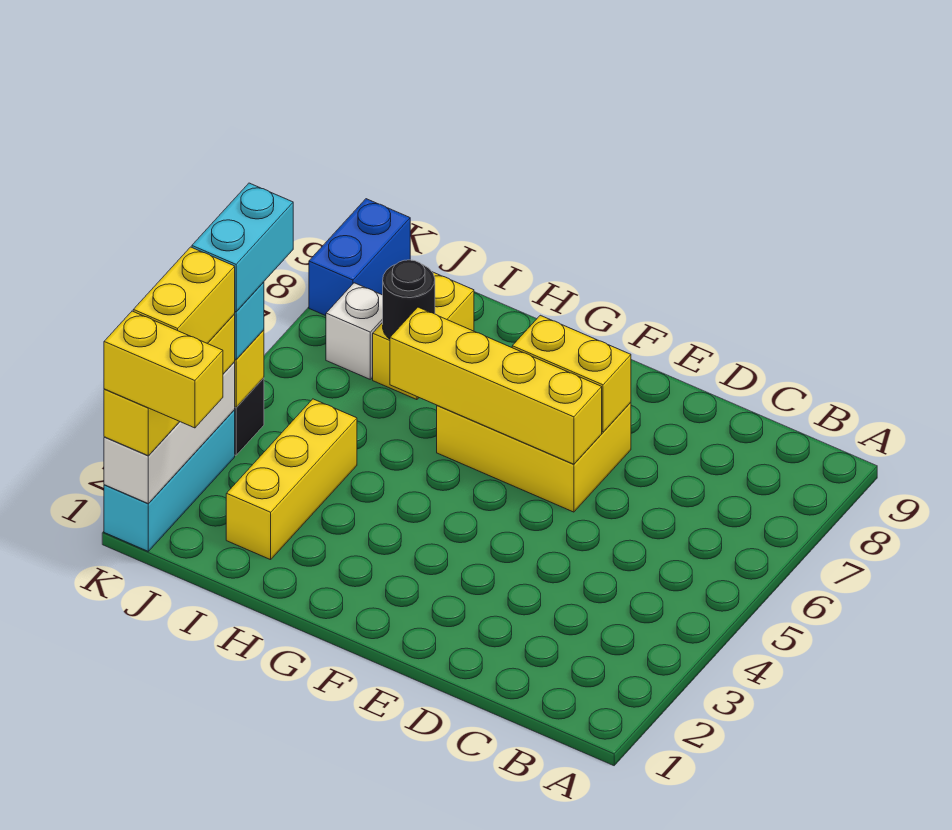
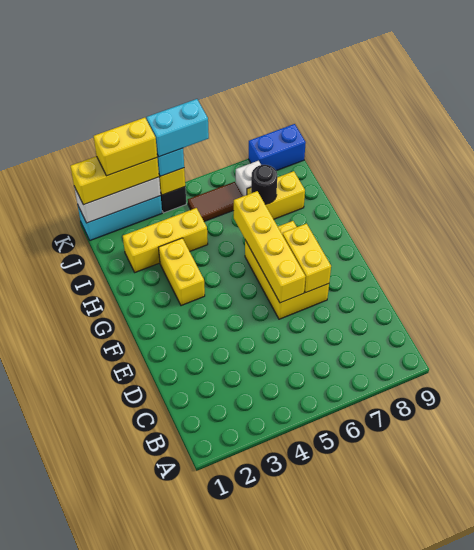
yellow 1x2 brick [104,311,223,428] -> yellow 1x2 brick moved to [159,238,205,306]
none -> brown 1x2 tile [188,182,243,222]

